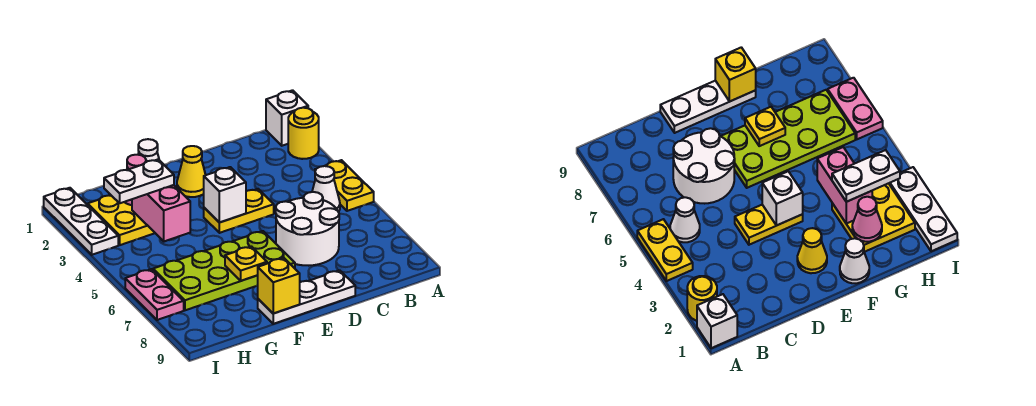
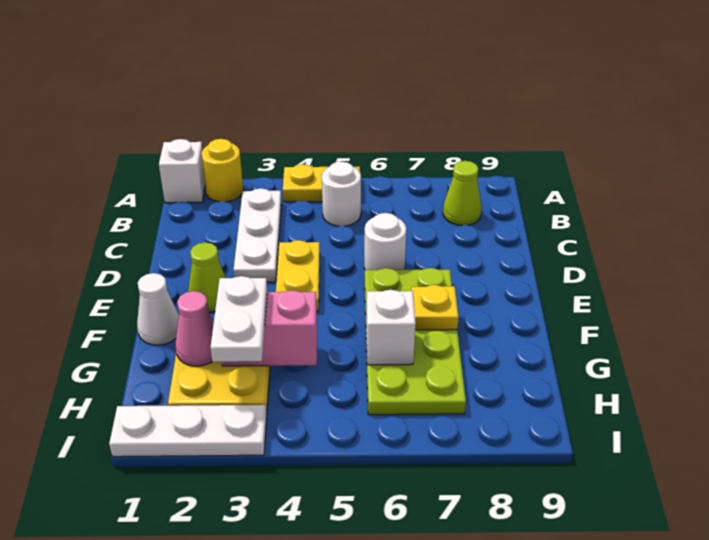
white 1x1 cone [312,166,340,212] -> white 1x1 round brick [322,162,361,226]
none -> lime 1x1 cone [443,161,482,226]
white 2x2 round brick [276,192,339,266] -> white 1x1 round brick [364,213,406,270]
white 1x3 plate [258,270,355,324] -> white 1x3 plate moved to [234,188,281,282]
yellow 1x1 cone [177,146,206,197] -> lime 1x1 cone [188,242,226,312]
white 1x1 brick [204,167,246,223] -> white 1x1 brick moved to [366,290,416,365]
yellow 1x1 brick [258,258,300,313] -> none
pink 1x2 plate [125,269,184,320] -> none

